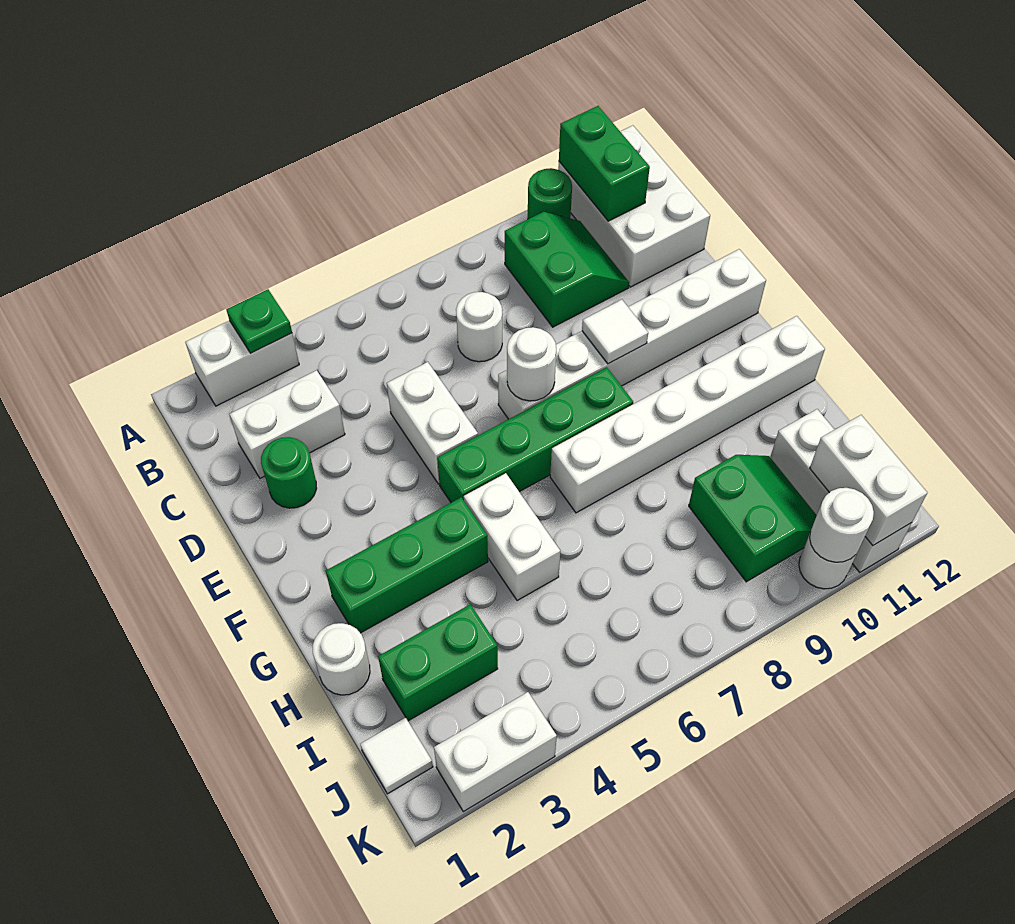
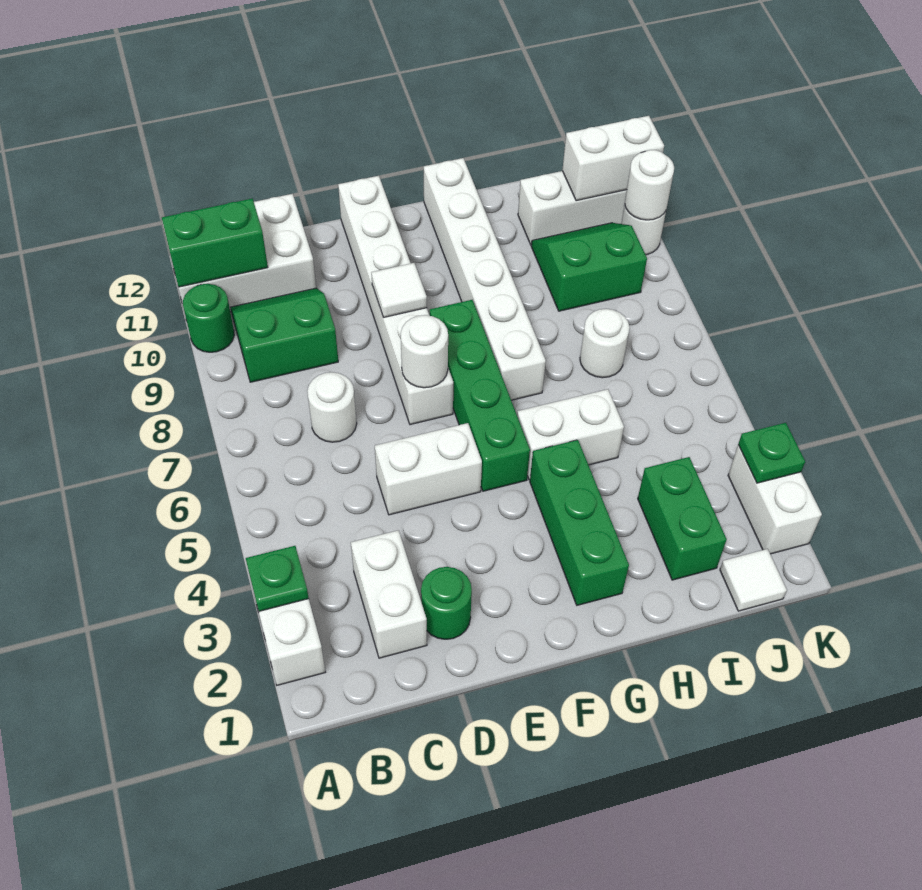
white 1x1 round brick [313,623,370,695] -> white 1x1 round brick moved to [580,309,630,378]
none -> green 1x1 plate [738,423,805,483]

